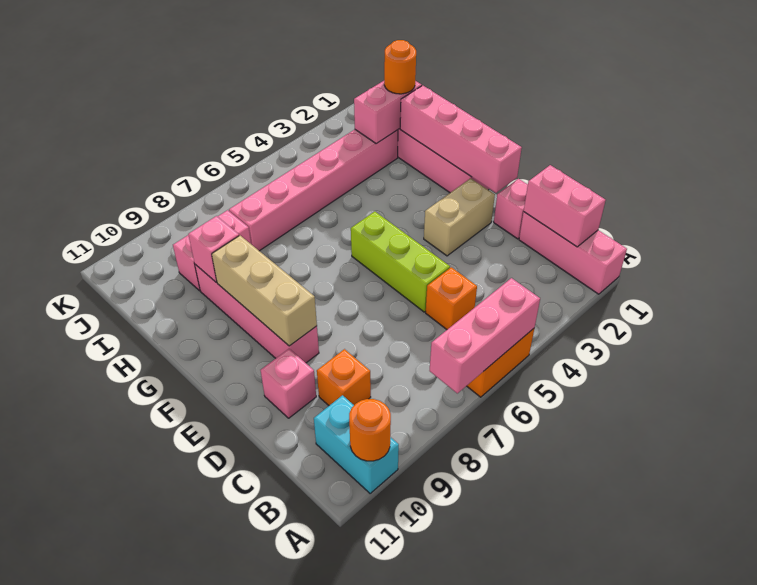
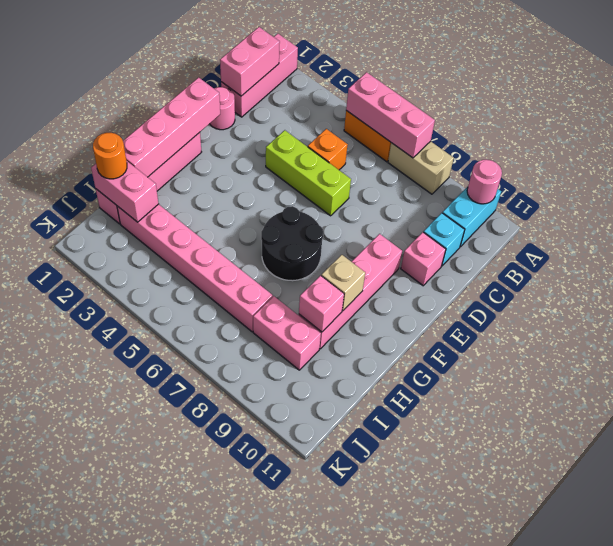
orange 1x1 round brick [349,399,391,461] -> pink 1x1 round brick [467,160,502,204]
orange 1x1 brick [317,349,371,406] -> none
none -> cyan 1x1 brick [424,213,465,266]
pink 1x1 brick [494,179,528,239] -> pink 1x1 round brick [210,87,235,130]
lime 1x3 brick [351,212,450,312] -> lime 1x3 brick turned to [266,130,351,216]
tan 1x2 brick [424,178,495,256] -> tan 1x2 brick moved to [388,141,454,194]
tan 1x3 brick [212,236,317,346] -> tan 1x1 brick [321,255,365,311]
none -> black 2x2 round brick [261,206,324,281]

